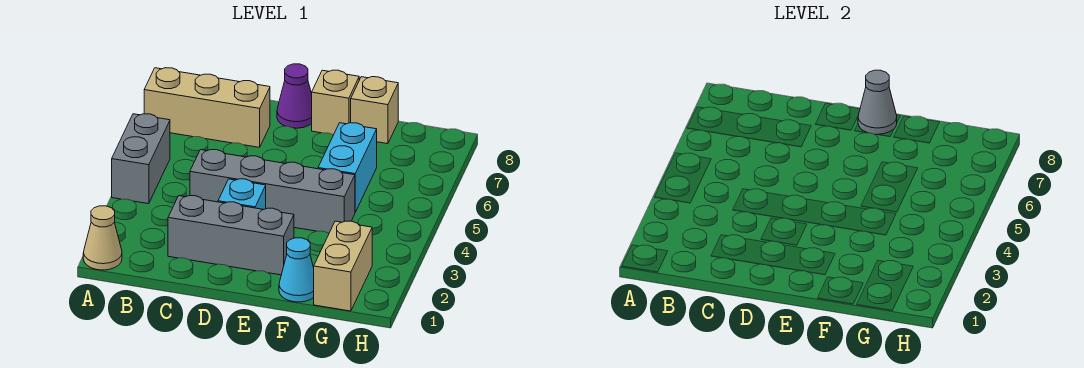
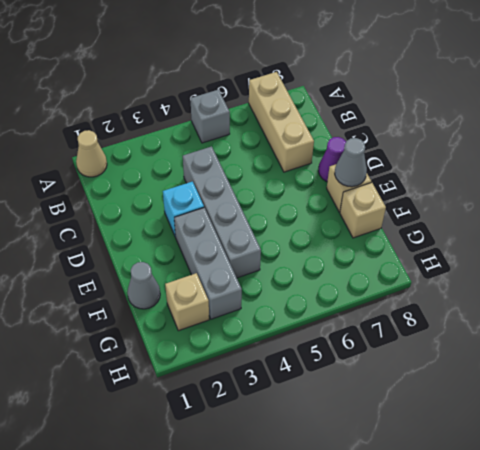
grey 1x2 brick [112,114,170,204] -> grey 1x1 brick [191,90,230,143]
grey 1x3 brick [168,196,294,275] -> grey 1x3 brick moved to [174,208,242,319]
cyan 1x1 cone [279,238,314,302] -> grey 1x1 cone [127,262,160,309]
cyan 1x2 brick [318,123,377,212] -> none
tan 1x2 brick [314,221,372,311] -> tan 1x1 brick [165,273,209,331]

